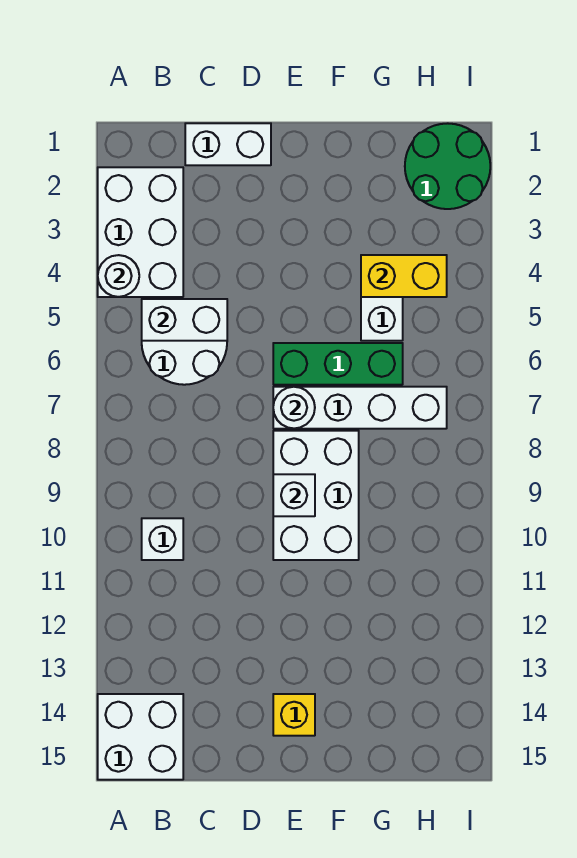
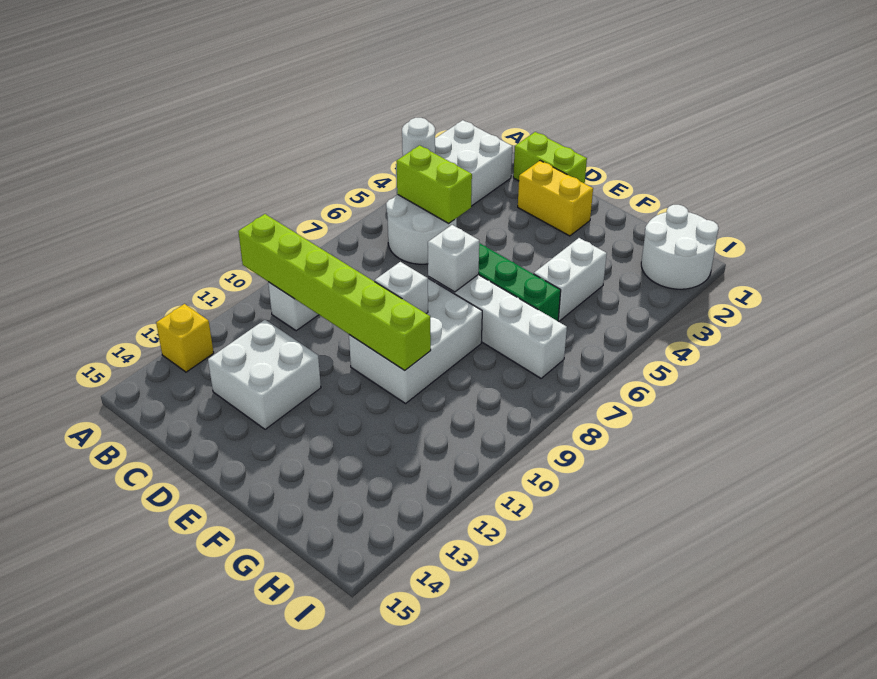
none -> lime 1x6 brick [238,214,431,370]
white 2x2 brick [98,694,183,780] -> white 2x2 brick moved to [208,320,321,429]
white 1x2 brick [142,299,227,341] -> lime 1x2 brick [396,145,472,224]
white 1x2 brick [185,123,271,165] -> lime 1x2 brick [513,132,587,183]
white 1x1 round brick [273,387,315,428] -> white 1x1 brick [428,225,479,292]
yellow 1x1 brick [273,694,315,736] -> yellow 1x1 brick moved to [156,304,214,372]
yellow 1x2 brick [361,255,447,297] -> yellow 1x2 brick moved to [518,161,593,236]
green 2x2 round brick [405,123,490,209] -> white 2x2 round brick [641,205,718,289]

